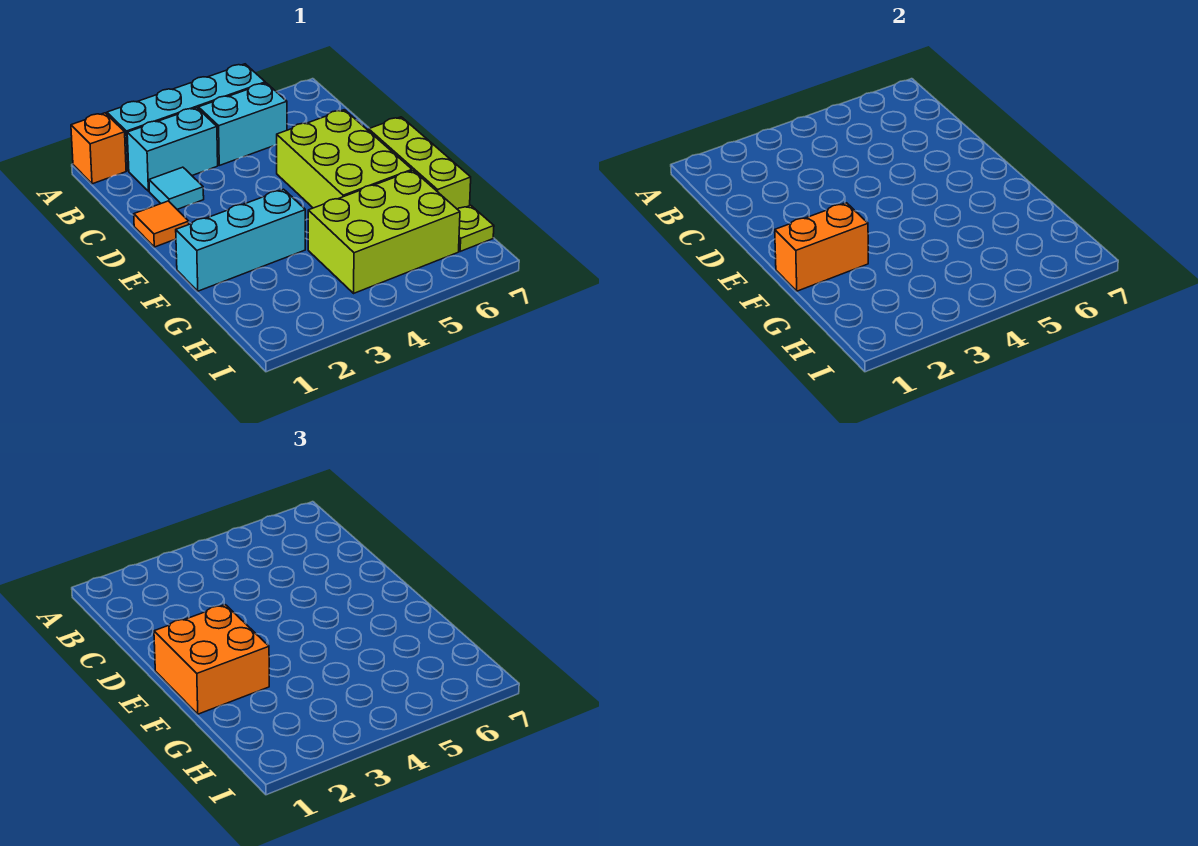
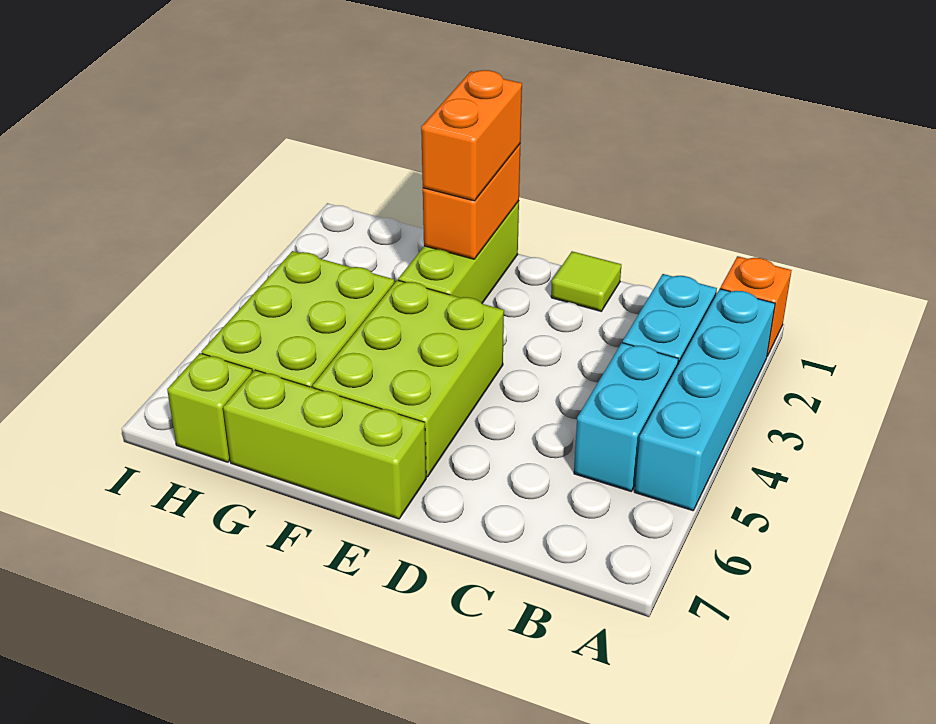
cyan 1x1 tile [149,167,204,209] -> none
orange 1x1 tile [134,201,189,247] -> lime 1x1 tile [551,251,621,311]
lime 2x3 brick [277,110,412,208] -> lime 2x3 brick turned to [313,280,504,477]
orange 2x2 brick [154,605,269,714] -> orange 1x2 brick [421,70,522,201]
cyan 1x3 brick [176,189,305,291] -> lime 1x3 brick [398,201,519,303]
lime 1x1 plate [457,205,494,251] -> lime 1x1 brick [167,353,252,462]

